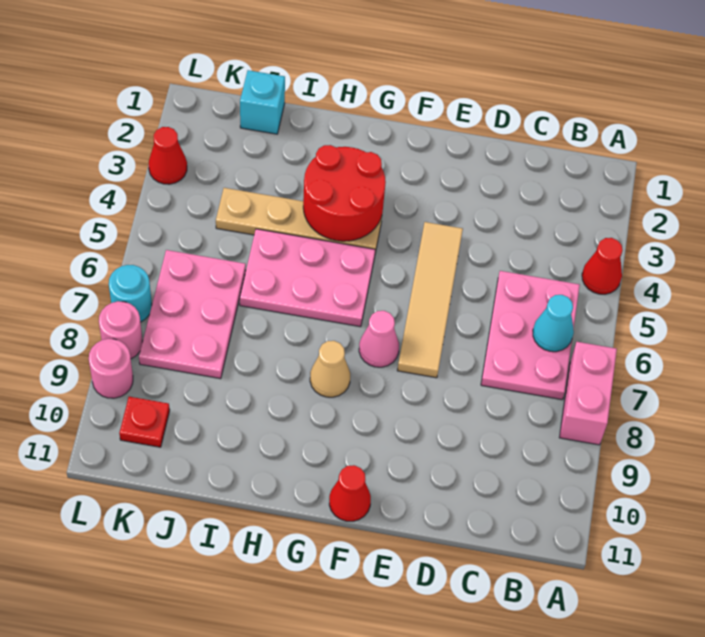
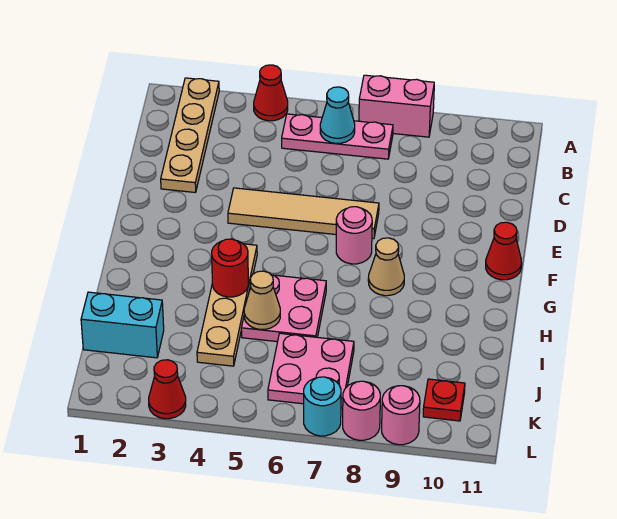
none -> tan 1x4 plate [161,78,219,193]
pink 2x3 plate [481,271,580,399] -> pink 1x3 plate [282,114,393,159]
pink 1x1 cone [359,311,399,367] -> pink 1x1 round brick [336,207,372,264]
red 2x2 round brick [303,145,386,241] -> red 1x1 round brick [212,239,248,297]
pink 2x3 plate [240,229,375,327] -> pink 2x2 plate [241,273,326,342]
none -> tan 1x1 cone [244,271,280,329]
cyan 1x1 brick [240,70,285,134] -> cyan 1x2 brick [81,292,164,358]
pink 2x3 plate [139,250,246,379] -> pink 2x2 plate [268,333,354,408]

